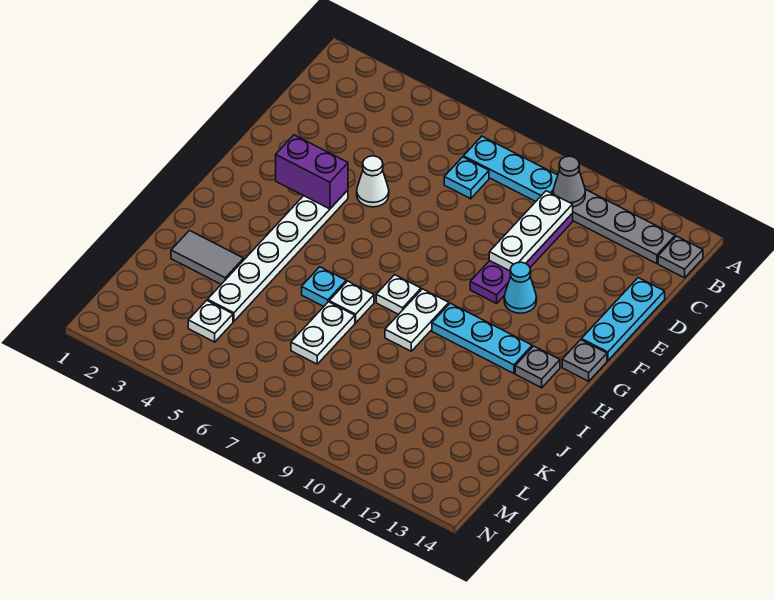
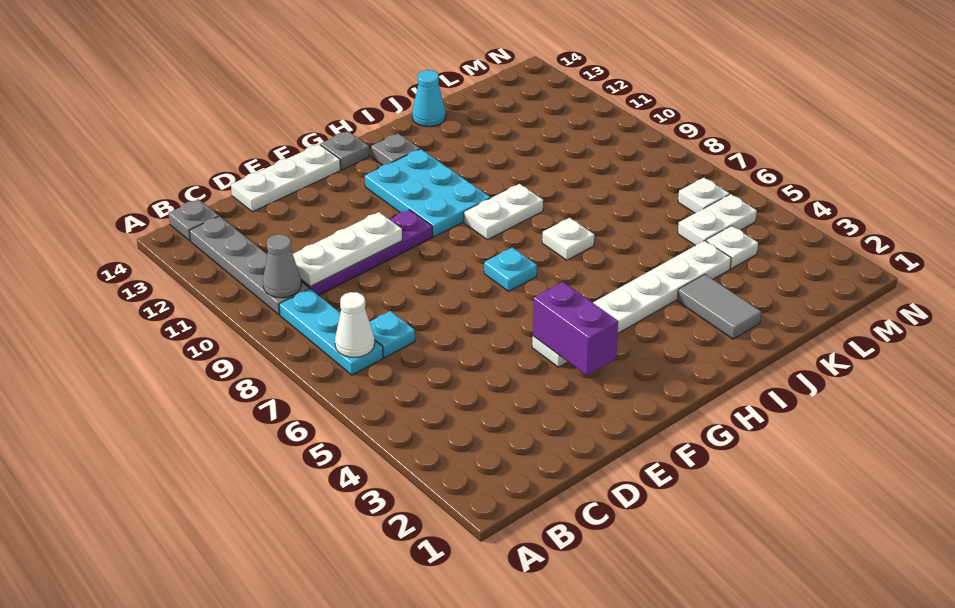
cyan 1x3 plate [581,278,665,361] -> white 1x3 plate [231,144,340,212]
white 1x1 cone [357,156,389,207] -> white 1x1 cone moved to [335,292,375,357]
cyan 1x1 cone [504,262,537,313] -> cyan 1x1 cone moved to [412,70,446,127]
white 1x1 plate [376,275,421,314] -> white 1x1 plate moved to [678,178,729,213]
cyan 1x3 plate [432,303,532,373] -> cyan 2x3 plate [365,149,490,237]
cyan 1x1 plate [302,267,346,306] -> cyan 1x1 plate moved to [484,247,537,291]
white 1x2 plate [291,302,355,364] -> white 1x2 plate moved to [678,194,757,246]

